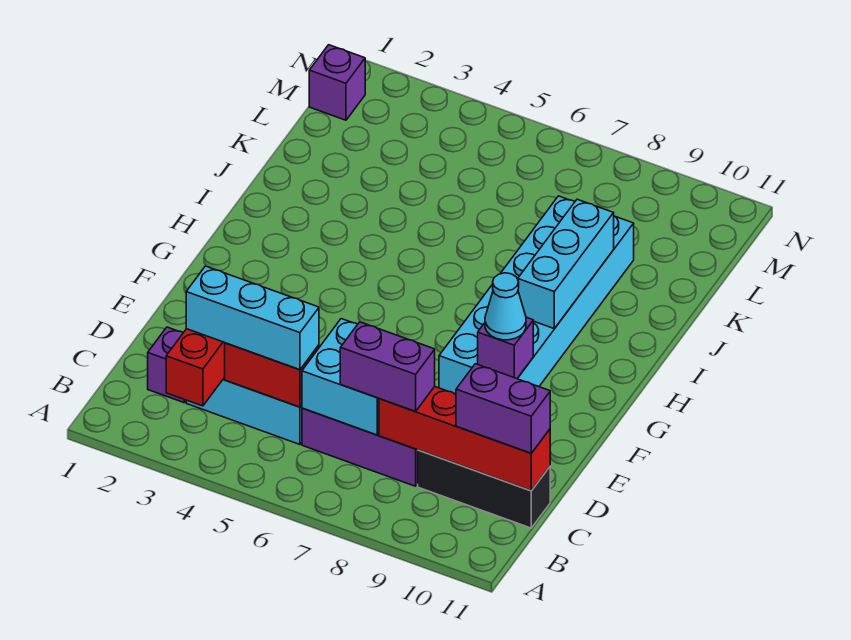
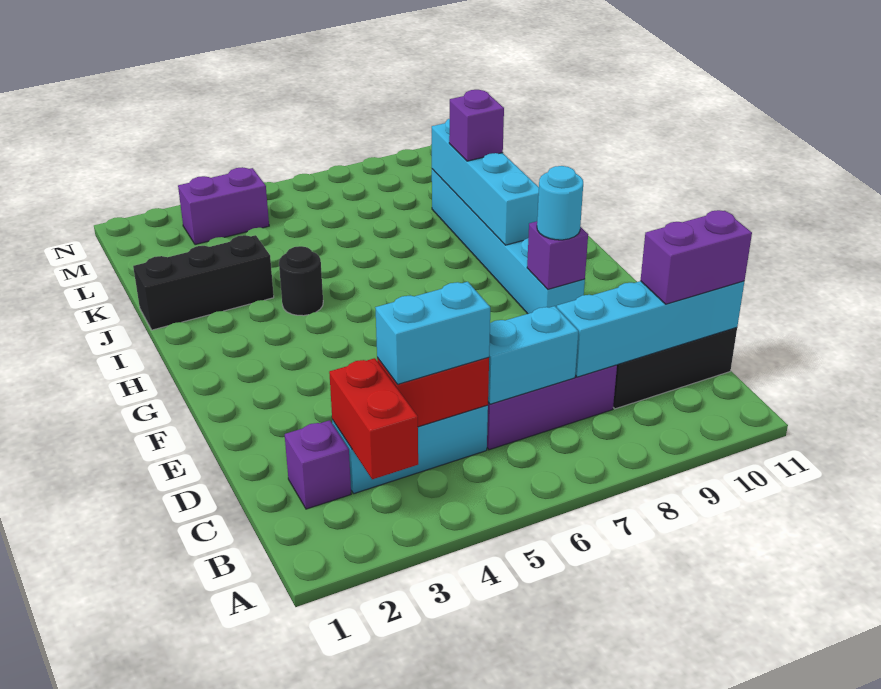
cyan 1x3 brick [186,266,319,370] -> cyan 1x2 brick [375,282,490,384]
cyan 2x2 brick [302,319,379,435] -> cyan 1x2 brick [488,306,578,404]
purple 1x2 brick [340,322,435,412] -> purple 1x2 brick moved to [178,167,269,245]
red 1x4 brick [379,386,550,491] -> cyan 1x4 brick [557,281,744,377]
cyan 2x6 brick [439,196,634,394] -> cyan 1x6 brick [432,169,585,314]
cyan 1x1 cone [485,273,526,340] -> cyan 1x1 round brick [537,166,583,240]
cyan 1x3 brick [518,199,614,329] -> cyan 1x4 brick [432,119,539,245]
none -> black 1x1 round brick [279,246,323,316]
none -> black 1x3 brick [133,235,274,330]
purple 1x1 brick [309,45,365,120] -> purple 1x1 brick moved to [449,90,504,161]

